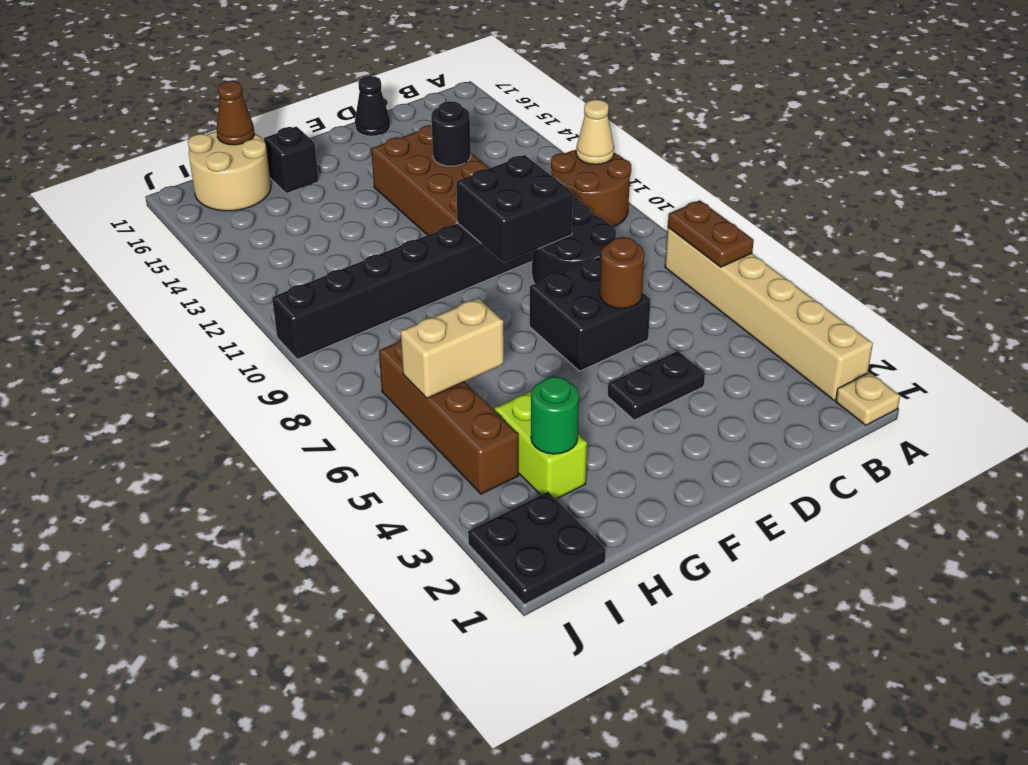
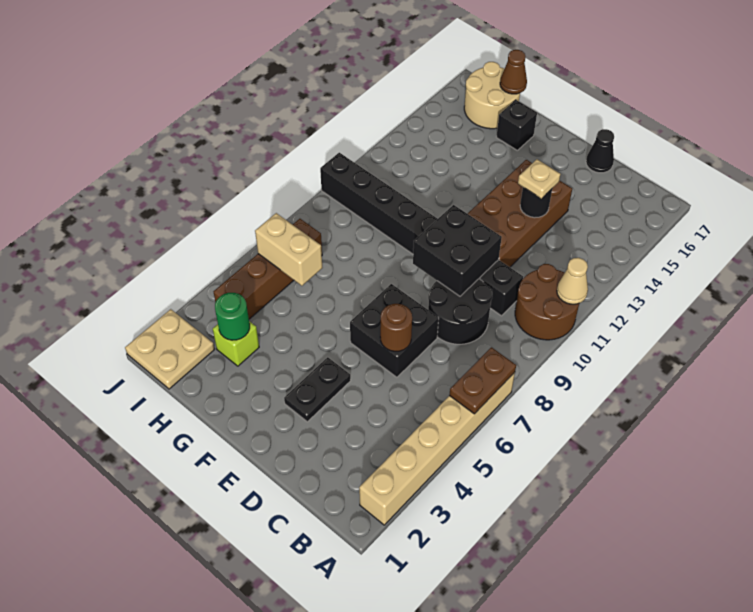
tan 1x1 plate [836,372,900,425] -> tan 1x1 plate moved to [518,159,561,198]
black 1x2 plate [608,351,705,420] -> black 1x2 plate turned to [284,357,351,422]
lime 1x2 brick [494,391,587,499] -> lime 1x1 brick [213,321,259,366]
black 2x2 plate [468,492,606,604] -> tan 2x2 plate [125,309,215,389]

